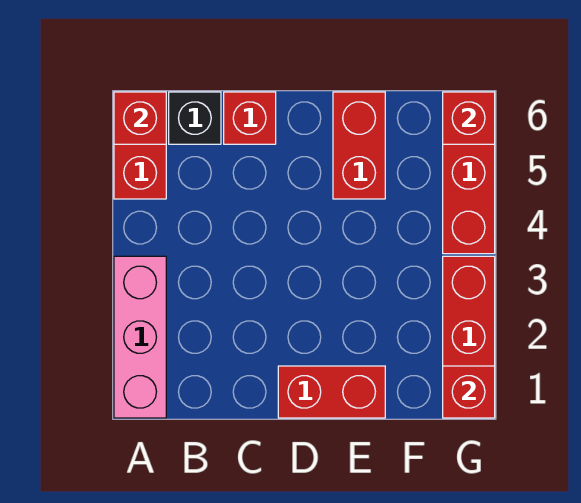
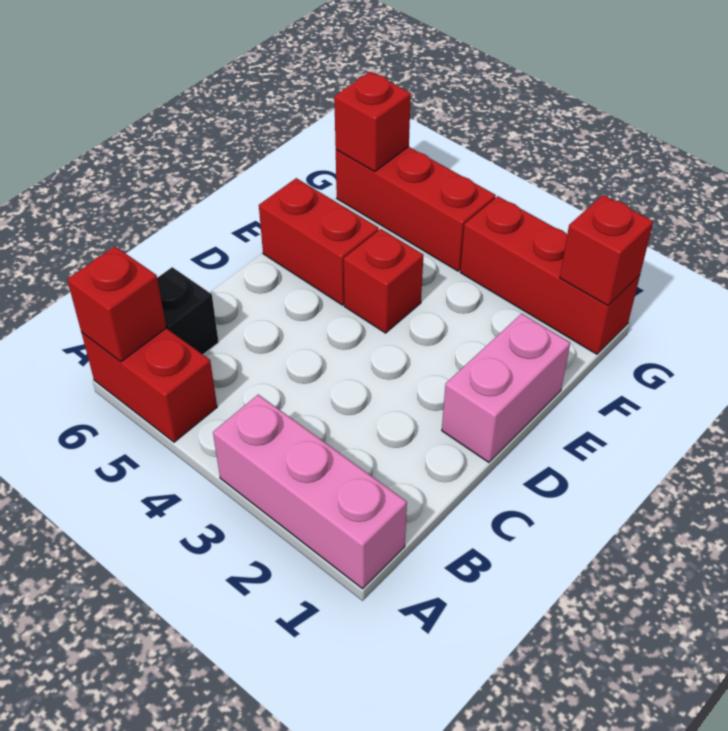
red 1x1 brick [224,92,276,144] -> red 1x1 brick moved to [344,229,423,333]
red 1x2 brick [278,366,385,418] -> pink 1x2 brick [442,314,570,462]

